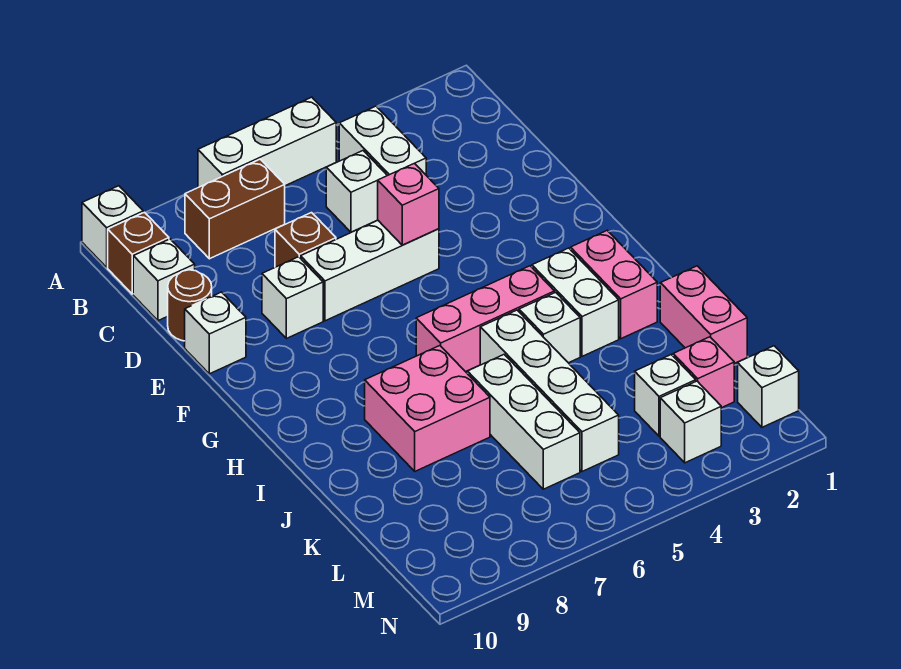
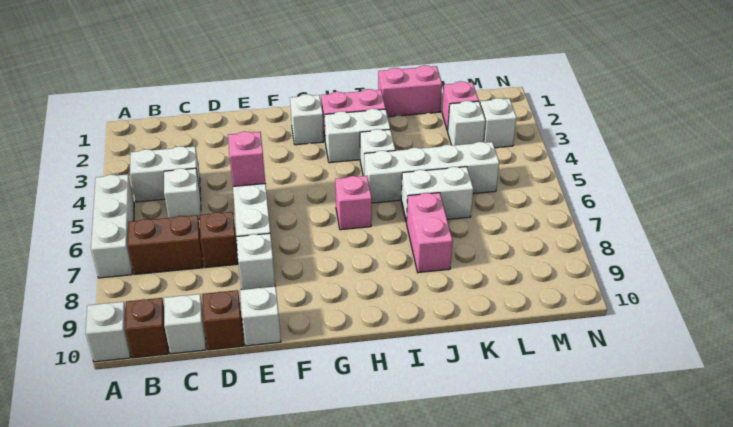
brown 1x2 brick [185,159,285,259] -> brown 1x2 brick turned to [128,215,203,275]
brown 1x1 round brick [168,270,212,341] -> brown 1x1 brick [202,290,244,350]
pink 1x3 brick [416,266,555,372] -> pink 1x1 brick [335,176,372,230]
pink 2x2 brick [365,346,490,471] -> pink 1x2 brick [407,193,453,273]
white 1x3 brick [467,354,580,489] -> white 1x2 brick [401,167,473,223]
white 1x1 brick [738,346,799,427] -> white 1x1 brick moved to [290,94,324,145]

